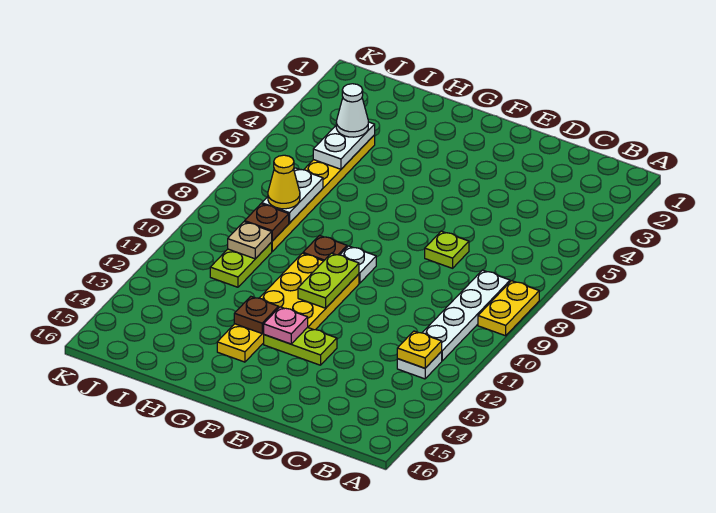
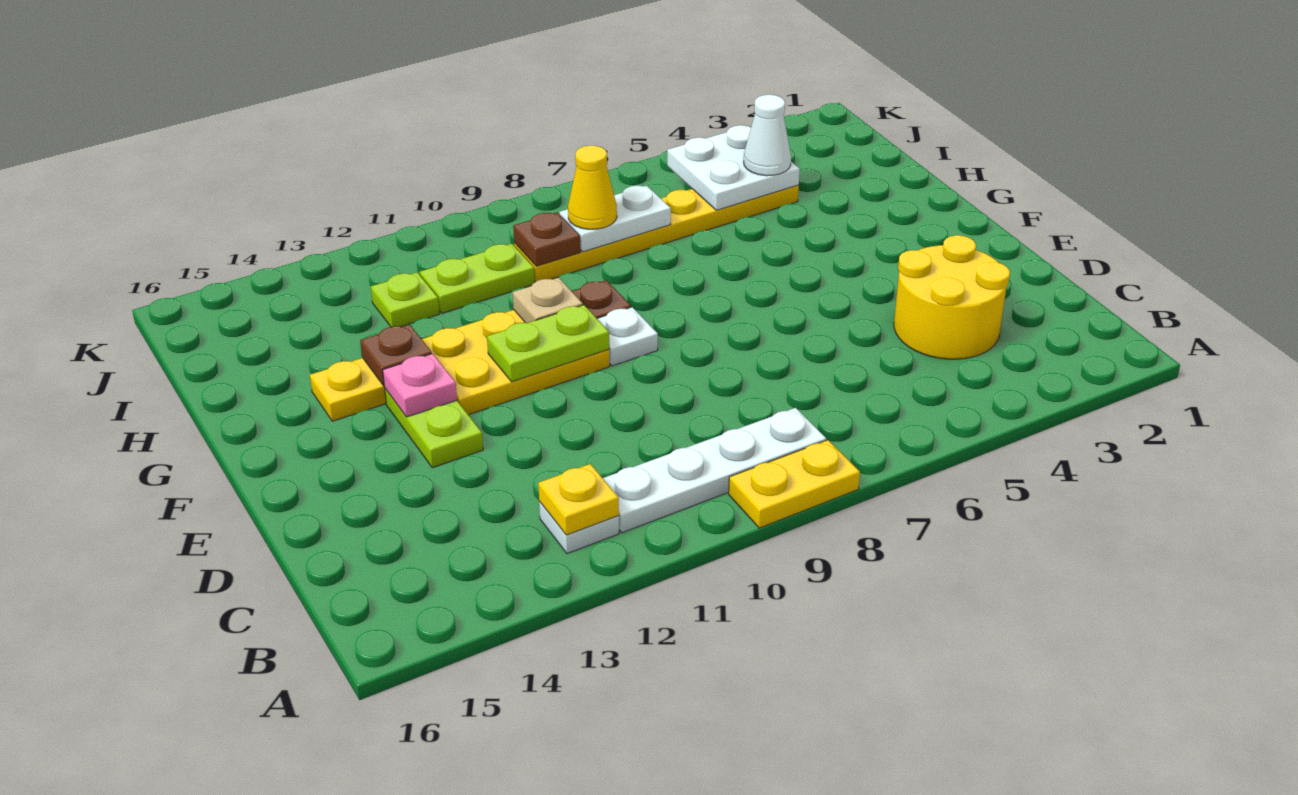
none -> yellow 2x2 round brick [894,235,1010,359]
lime 1x1 plate [425,231,469,268] -> lime 1x1 plate moved to [371,272,439,327]
white 1x2 plate [313,122,375,169] -> white 2x2 plate [667,125,800,210]
tan 1x1 plate [228,222,272,259] -> tan 1x1 plate moved to [513,278,583,323]

